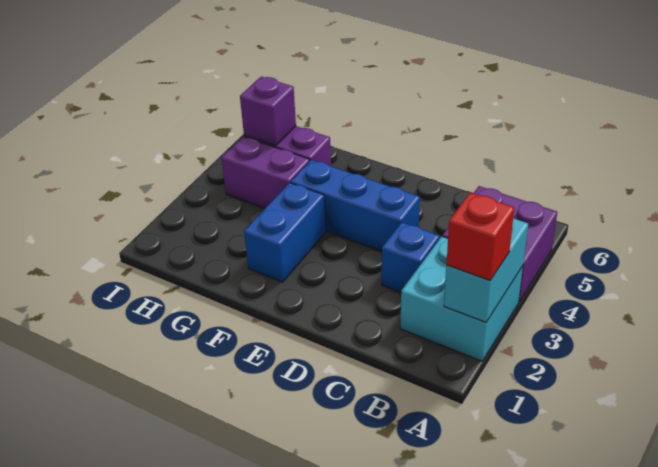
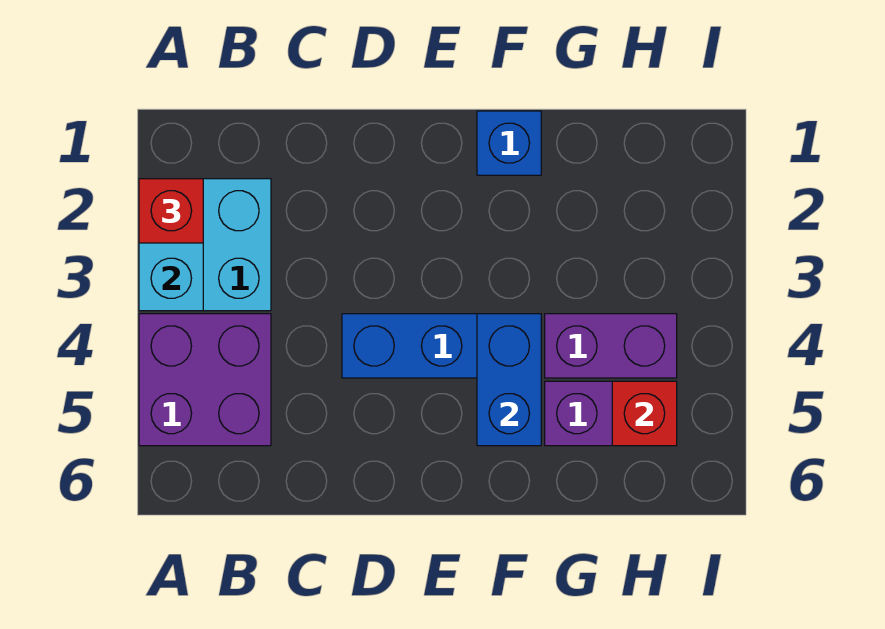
blue 1x1 brick [382,222,440,293] -> blue 1x1 brick moved to [477,111,541,175]
blue 1x2 brick [244,183,326,282] -> blue 1x2 brick moved to [477,314,541,446]
purple 1x1 brick [240,77,296,146] -> red 1x1 brick [612,381,677,446]

